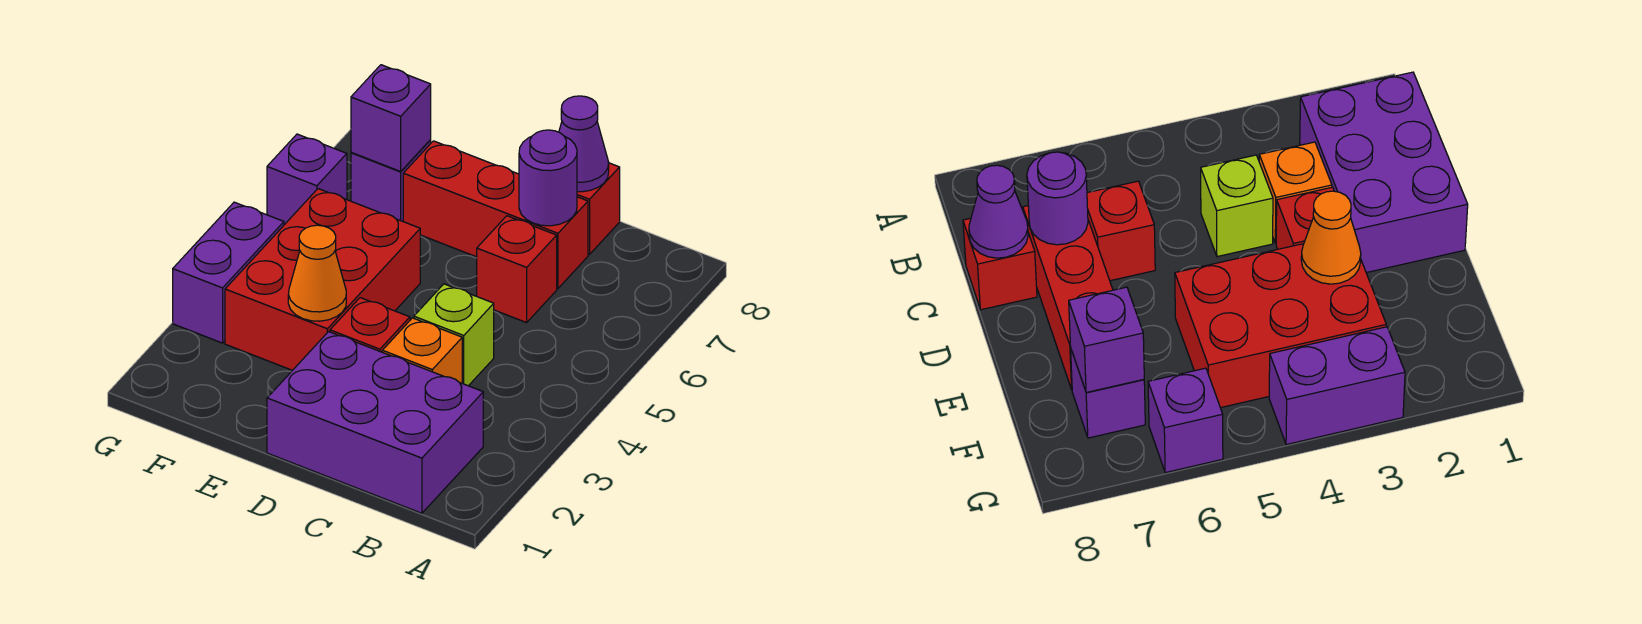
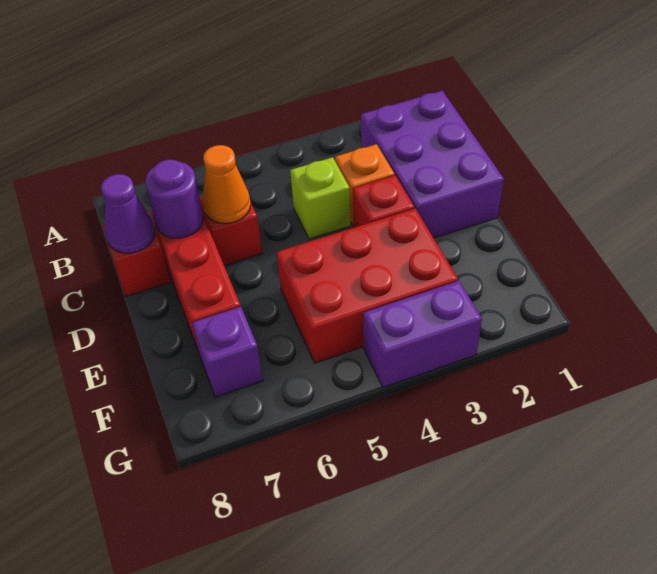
orange 1x1 cone [288,225,346,321] -> orange 1x1 cone moved to [202,145,251,224]
purple 1x1 brick [351,65,431,171] -> none
purple 1x1 brick [267,134,347,225] -> none

